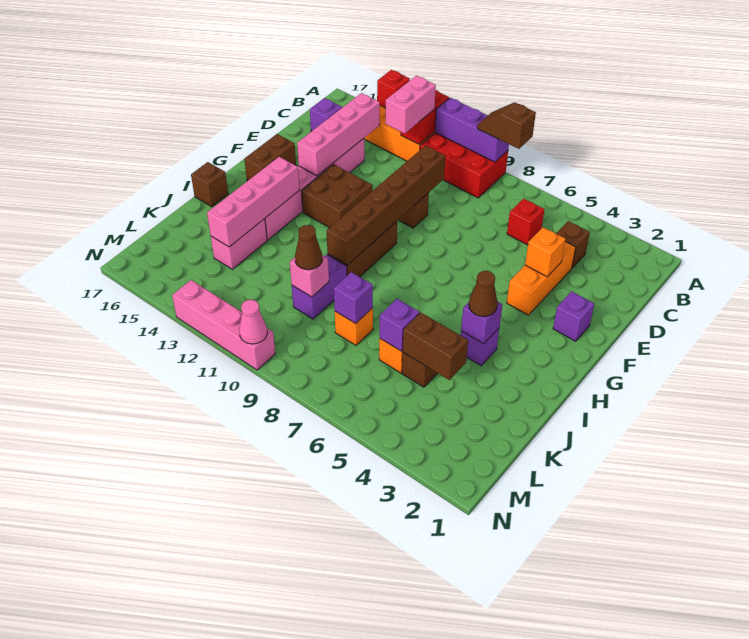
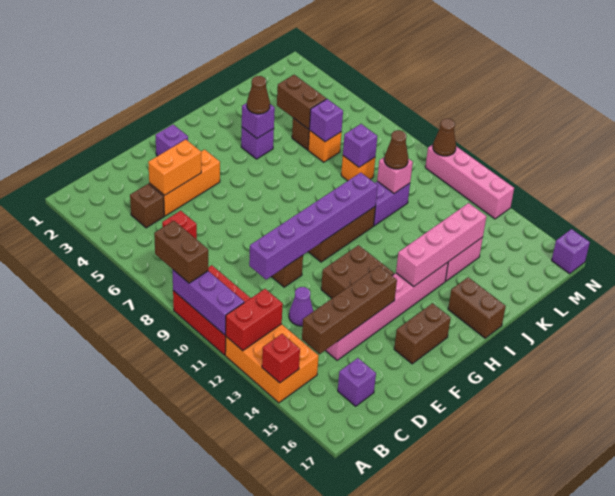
brown 1x2 slope [477,102,536,149] -> brown 1x2 brick [154,221,208,283]
pink 1x2 brick [386,76,436,133] -> none
pink 1x4 brick [297,93,380,176] -> brown 1x4 brick [302,266,397,354]
brown 1x6 brick [327,146,446,265] -> purple 1x6 brick [249,173,378,280]
none -> purple 1x1 cone [289,287,313,326]
orange 1x1 brick [525,227,566,277] -> orange 1x2 brick [148,139,201,195]
brown 1x1 brick [191,162,228,207] -> brown 1x2 brick [448,277,506,338]
pink 1x1 cone [239,300,267,344] -> brown 1x1 cone [433,119,456,156]
none -> purple 1x1 brick [552,229,590,274]

